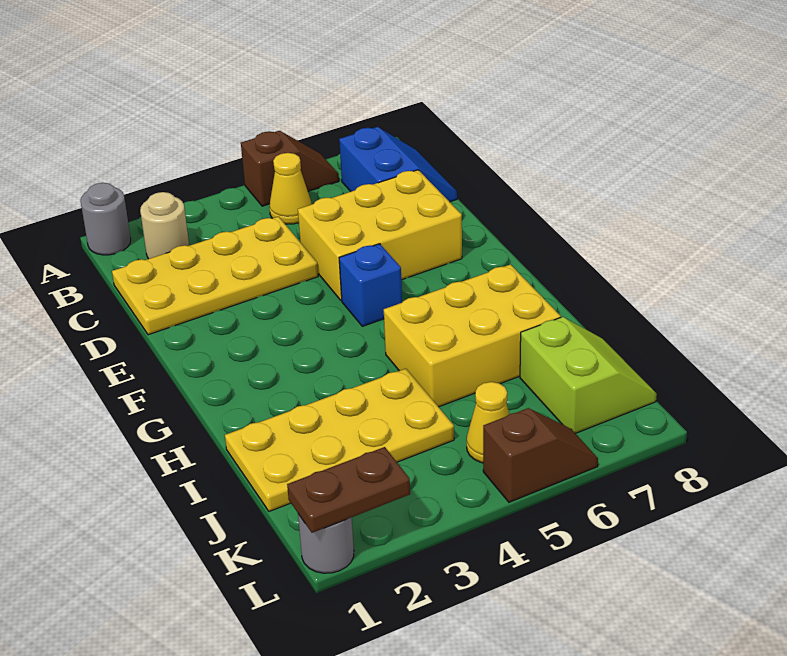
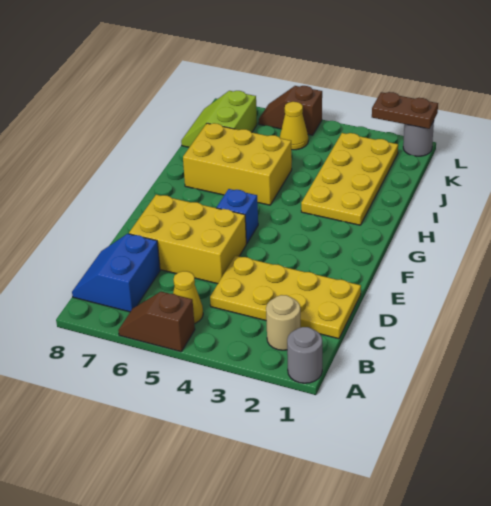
yellow 2x4 plate [225,369,454,511] -> yellow 2x4 plate turned to [301,133,398,225]

